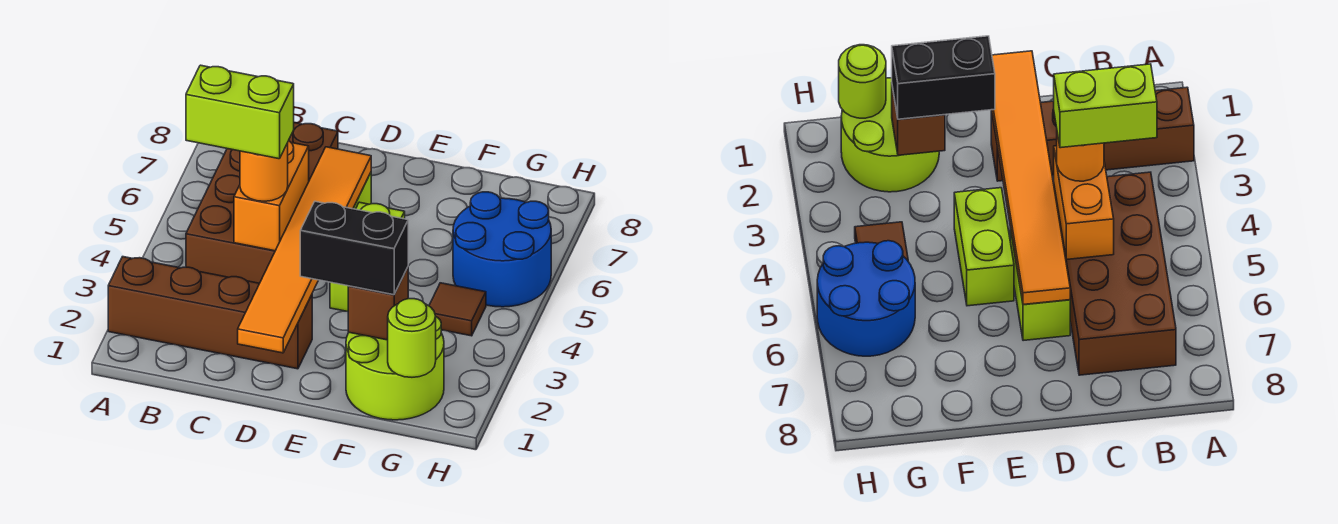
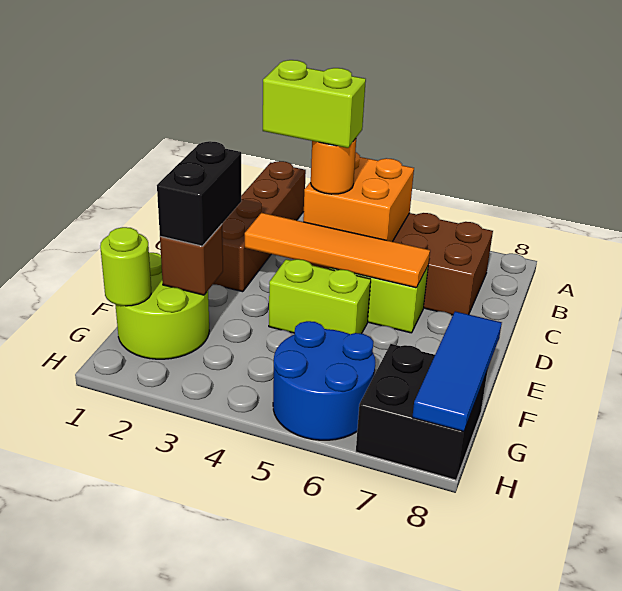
lime 1x2 brick [186,65,294,159] -> lime 1x2 brick turned to [263,60,366,148]
orange 1x2 brick [234,141,309,251] -> orange 2x2 brick [303,152,414,242]
orange 1x6 tile [238,147,371,353] -> orange 1x4 tile [245,213,430,288]
none -> blue 1x3 tile [412,311,502,432]
brown 1x1 tile [429,283,486,336] -> none
none -> black 2x2 brick [356,344,488,480]

